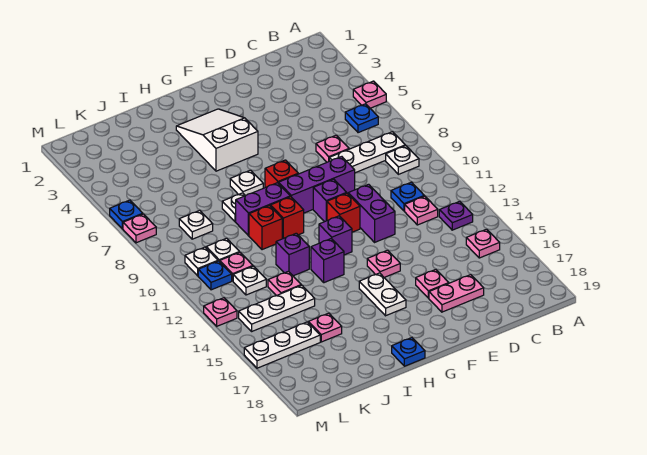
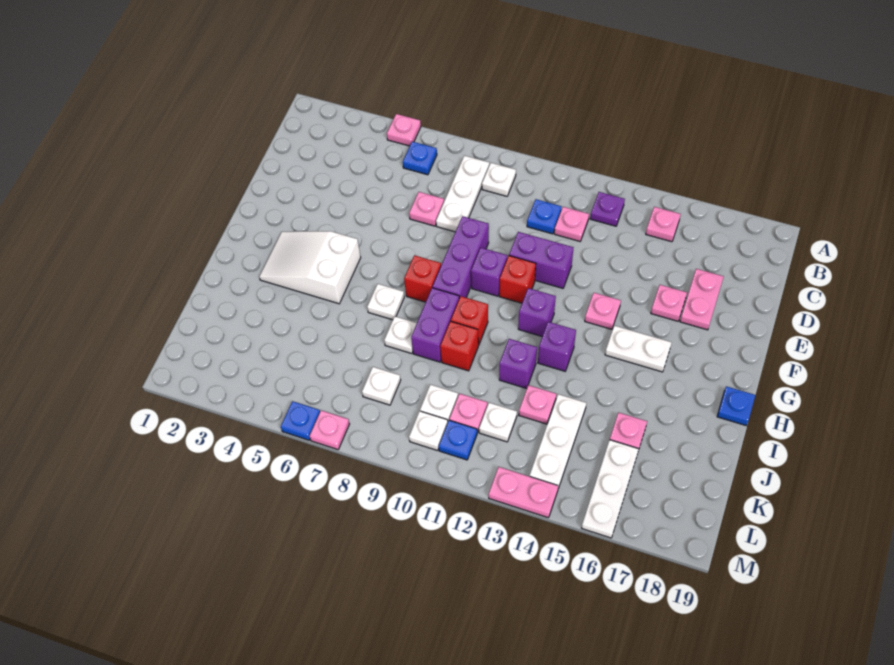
pink 1x1 plate [204,298,237,326] -> pink 1x2 plate [489,467,558,518]

